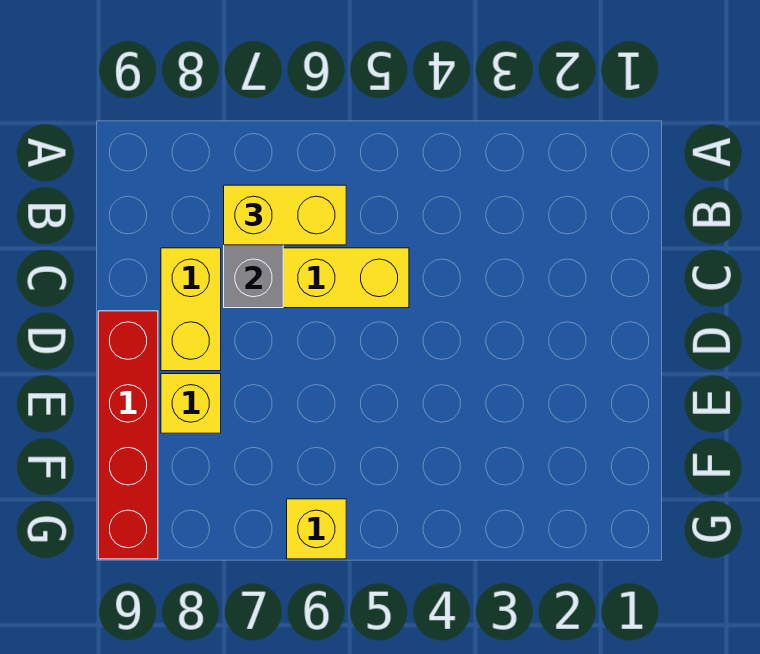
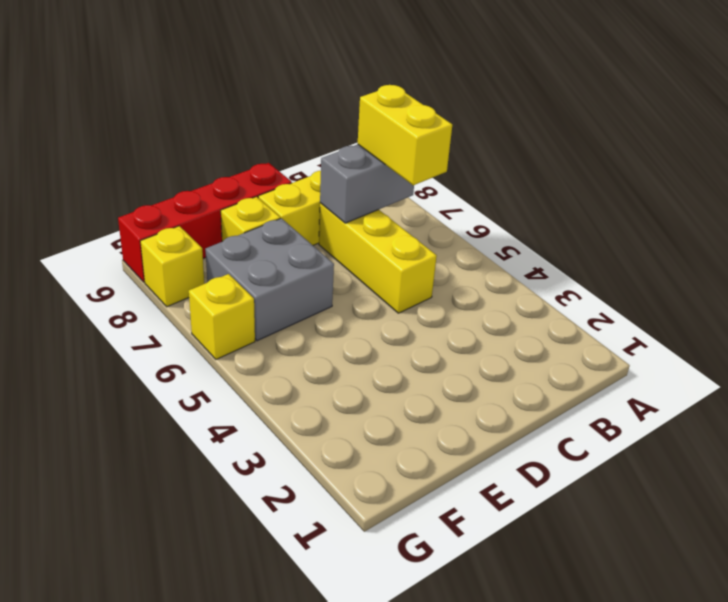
none -> grey 2x2 brick [205,218,334,341]
none -> yellow 1x1 brick [140,226,204,307]

